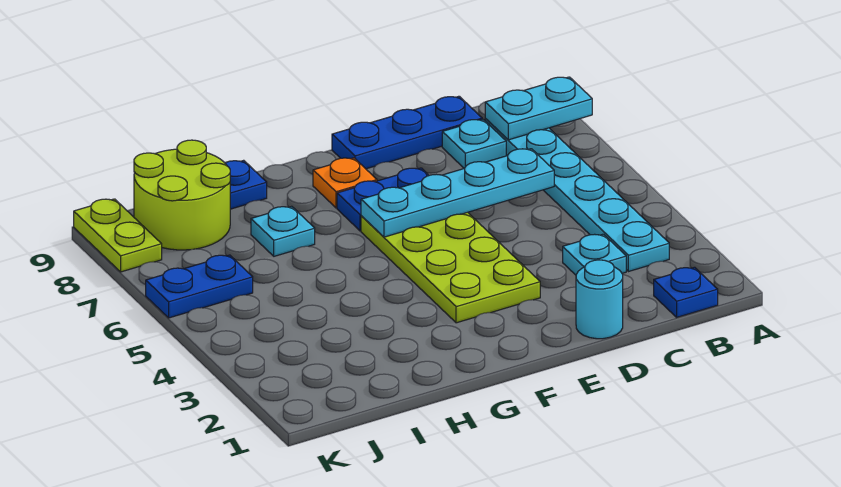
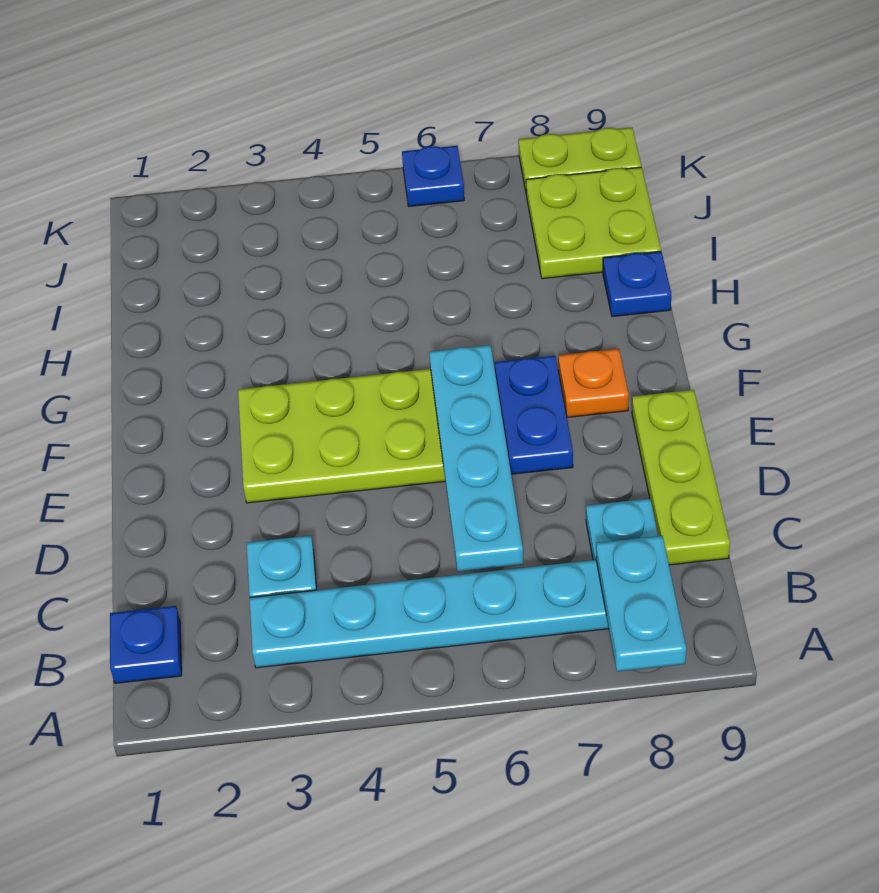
blue 1x3 plate [332,96,482,169] -> lime 1x3 plate [632,390,730,565]
cyan 1x1 round brick [576,260,623,339] -> none
cyan 1x1 plate [251,206,315,256] -> none
lime 2x2 round brick [134,140,230,250] -> lime 2x2 plate [526,167,661,279]
blue 1x2 plate [146,255,253,318] -> blue 1x1 plate [402,146,464,207]

